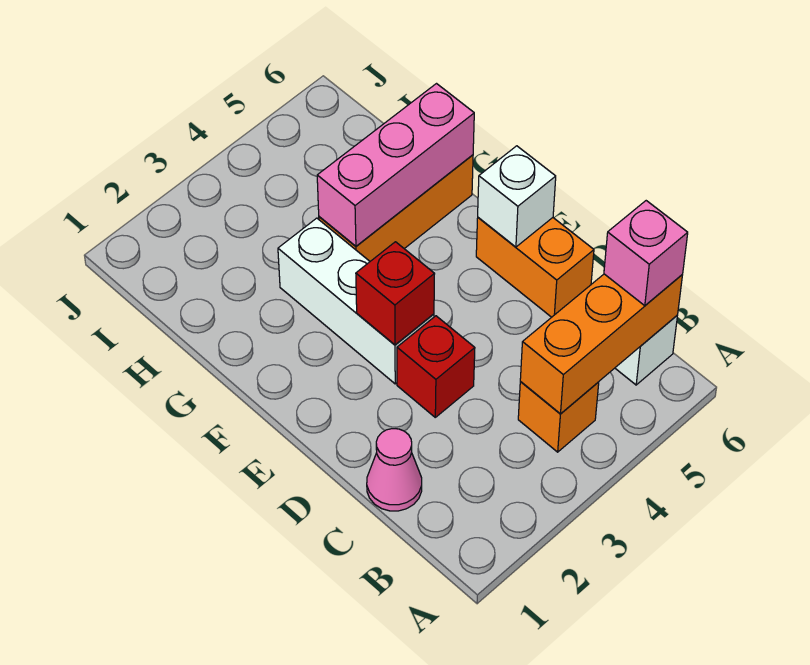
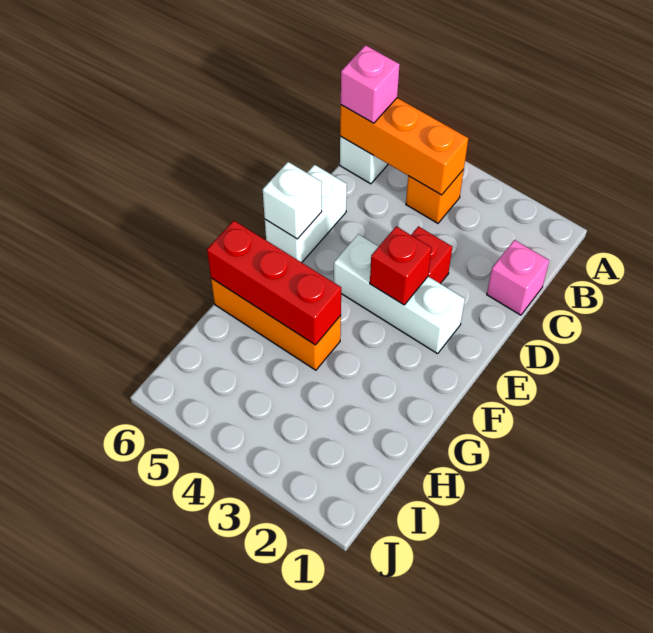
pink 1x1 cone [367,429,422,511] -> pink 1x1 brick [487,240,549,315]
orange 1x2 brick [476,218,594,317] -> white 1x2 brick [265,165,347,262]
white 1x3 brick [278,218,434,384] -> white 1x3 brick turned to [334,234,465,354]
pink 1x3 brick [317,84,474,246] -> red 1x3 brick [207,221,341,345]

